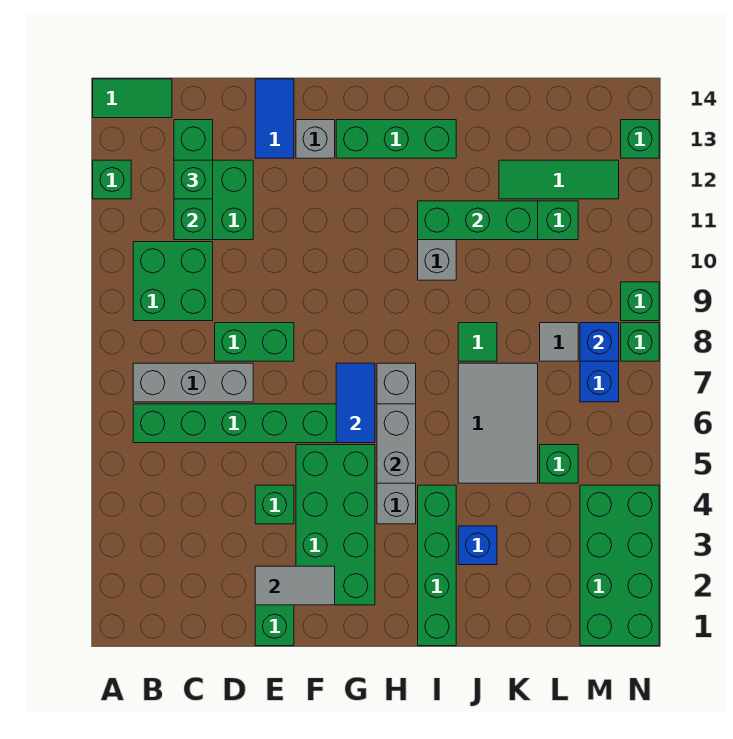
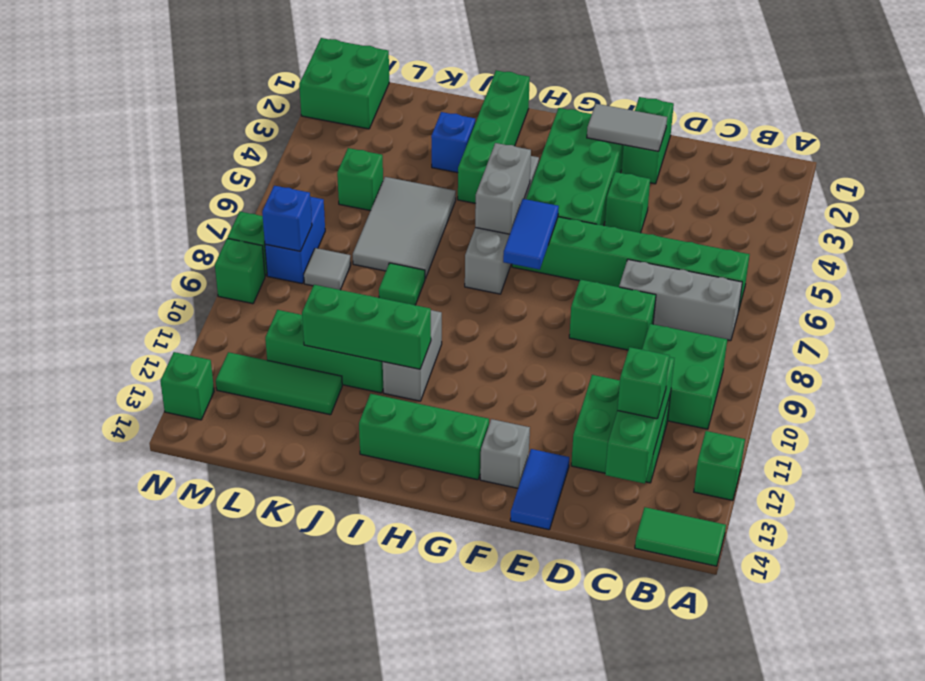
green 2x4 brick [580,485,659,646] -> green 2x2 brick [299,38,389,129]

